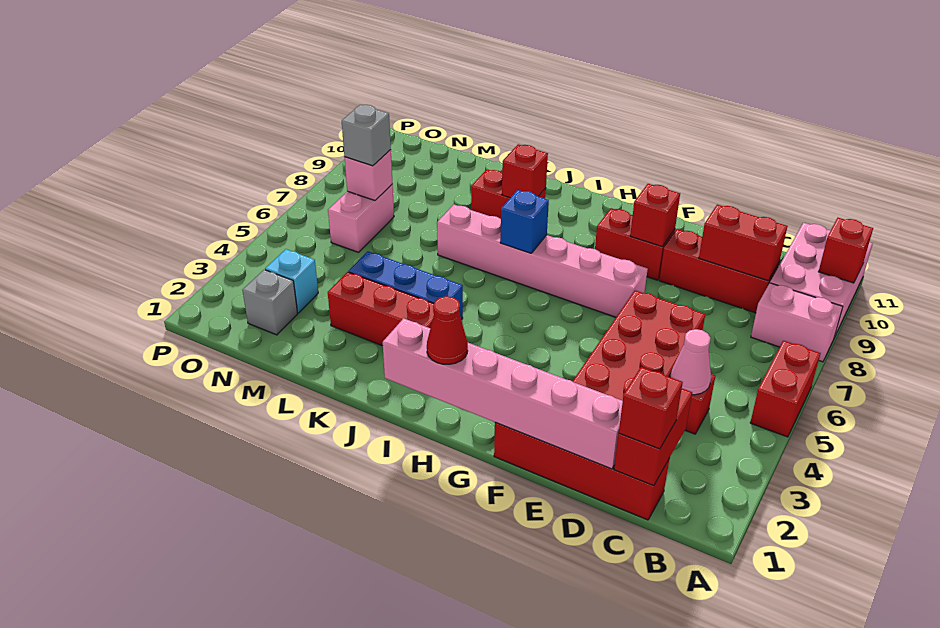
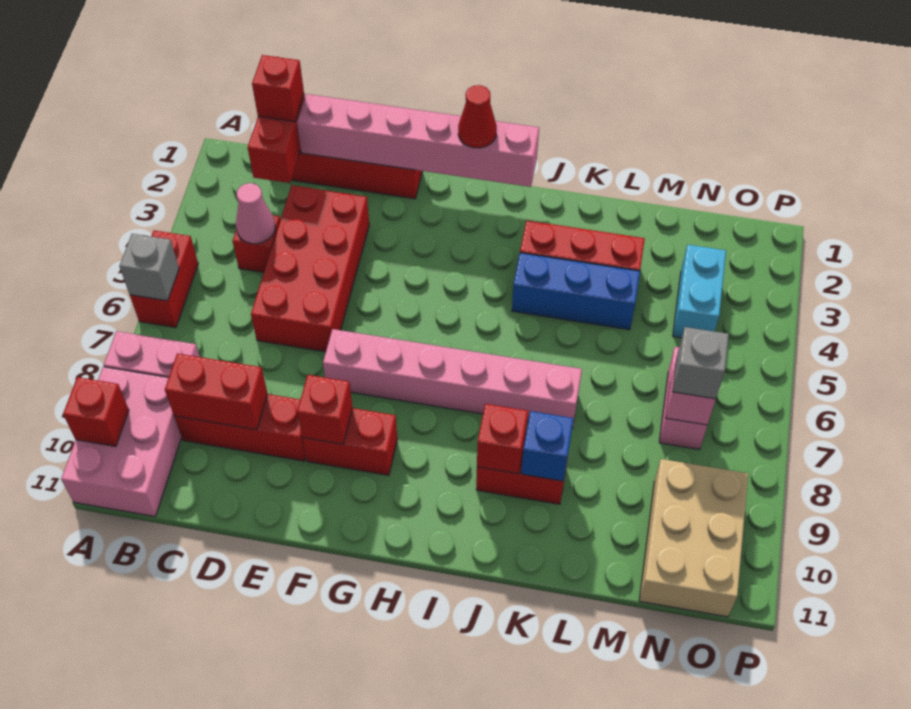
blue 1x1 brick [500,190,549,253] -> blue 1x1 brick moved to [521,411,574,481]
grey 1x1 brick [242,270,298,335] -> grey 1x1 brick moved to [119,234,179,301]
cyan 1x1 brick [265,249,318,313] -> cyan 1x2 brick [673,245,726,338]
none -> tan 2x3 brick [639,459,748,617]

